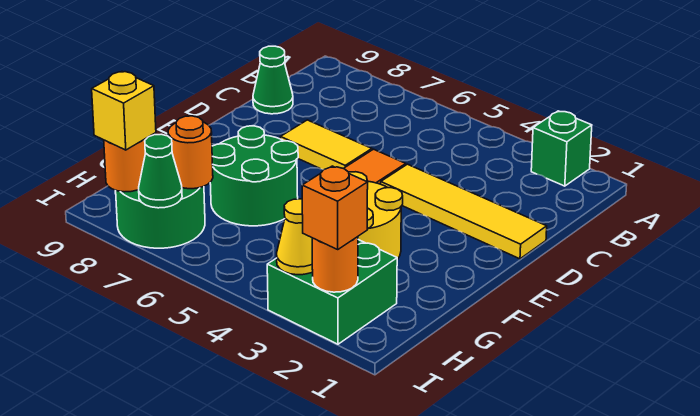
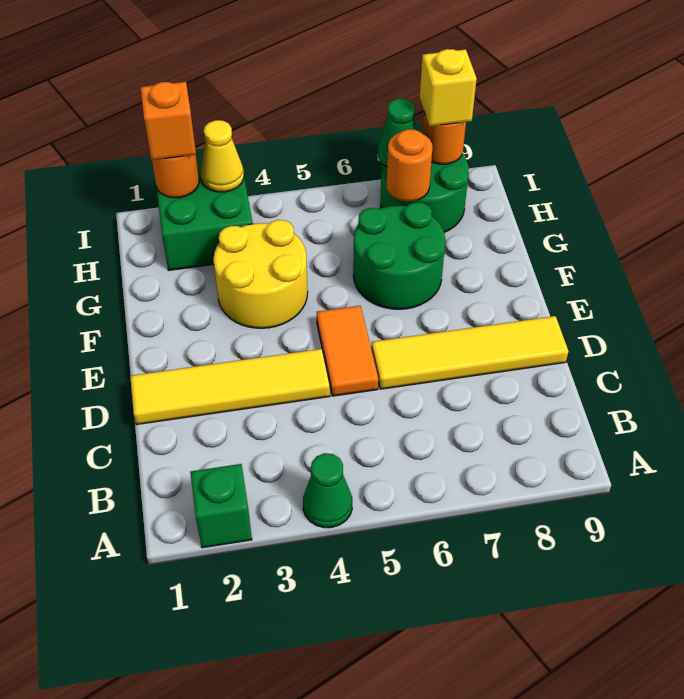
green 1x1 cone [253,46,293,114] -> green 1x1 cone moved to [303,453,352,528]
yellow 1x2 tile [280,120,372,170] -> yellow 1x4 tile [372,316,568,389]

